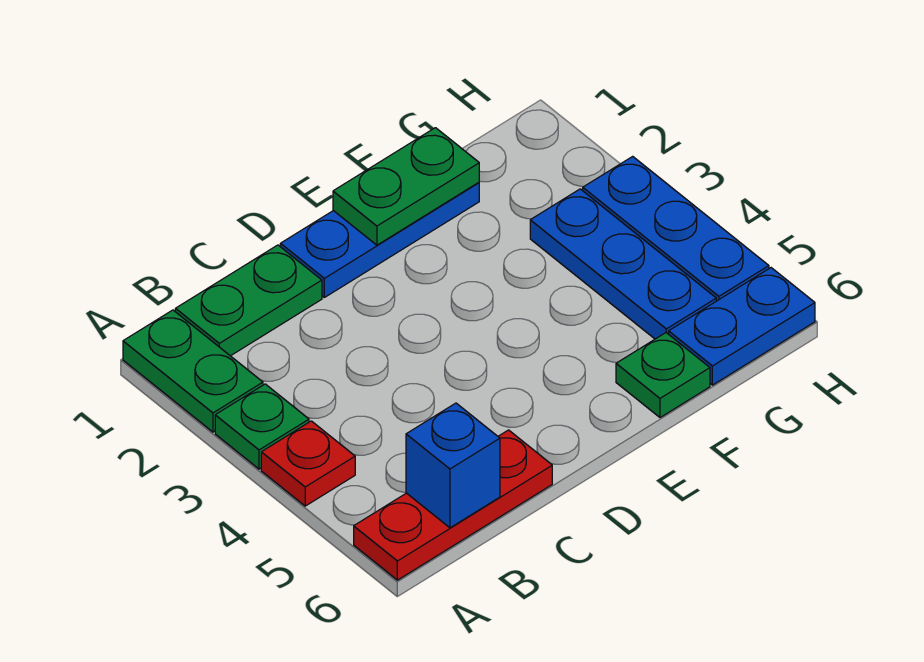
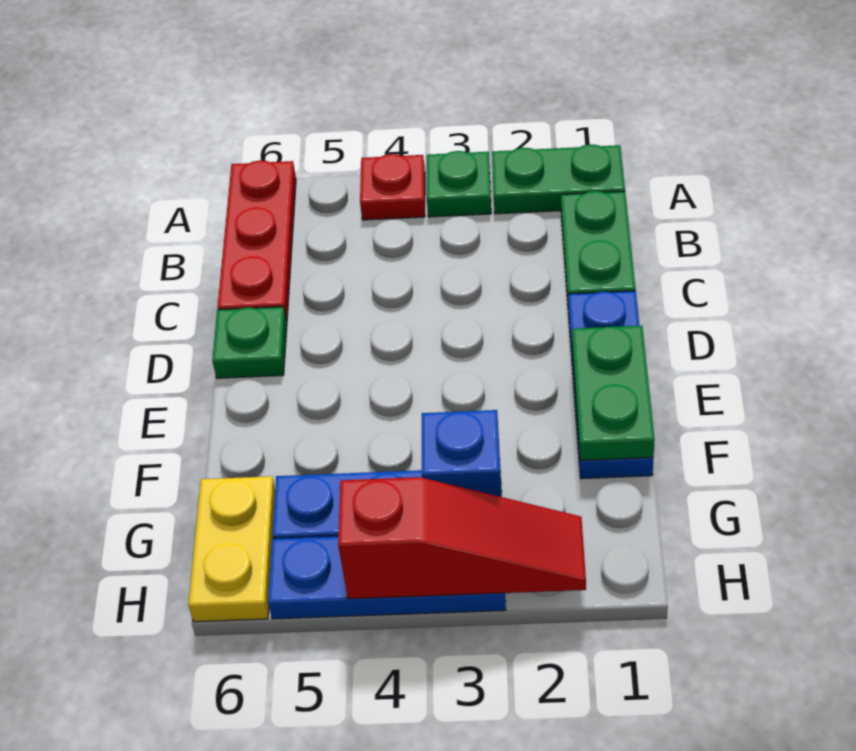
blue 1x1 brick [406,403,500,528] -> blue 1x1 brick moved to [422,410,501,497]
green 1x1 plate [616,333,710,417] -> green 1x1 plate moved to [212,307,287,378]
blue 1x2 plate [669,268,815,385] -> yellow 1x2 plate [188,476,275,622]
none -> red 1x3 slope [338,477,586,599]

